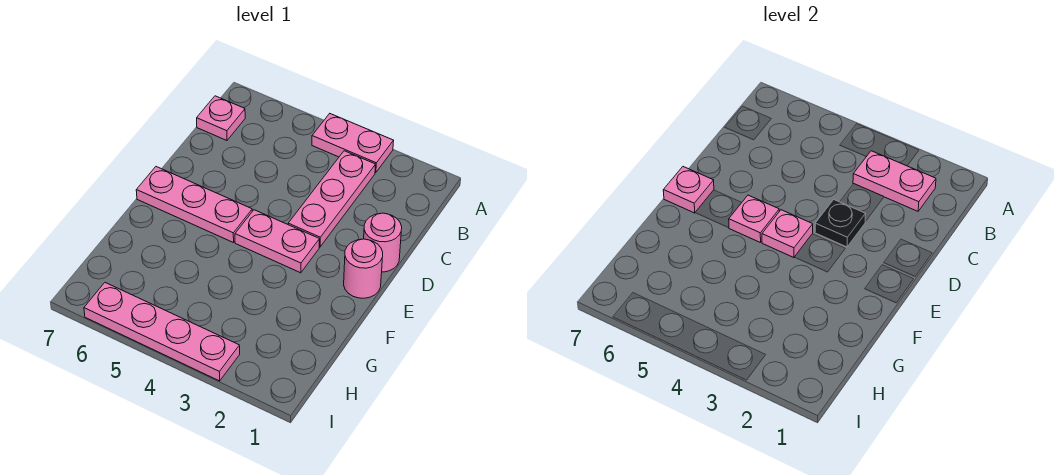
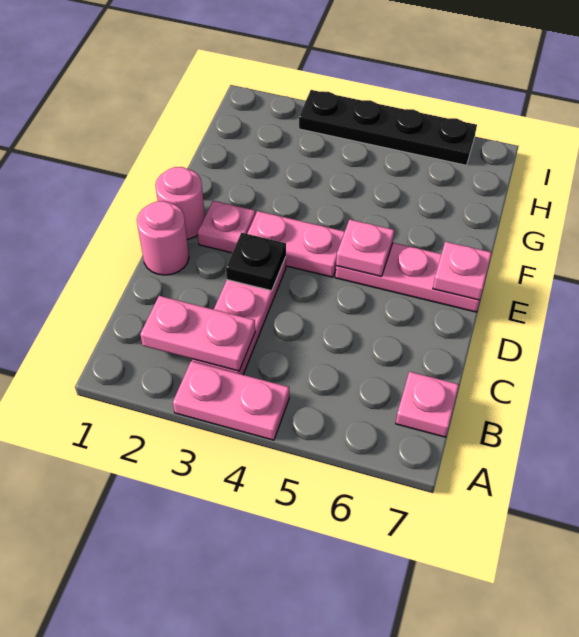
pink 1x1 plate [762,210,813,258] -> pink 1x1 plate moved to [197,201,255,253]
pink 1x4 plate [84,283,240,381] -> black 1x4 plate [299,90,477,165]

